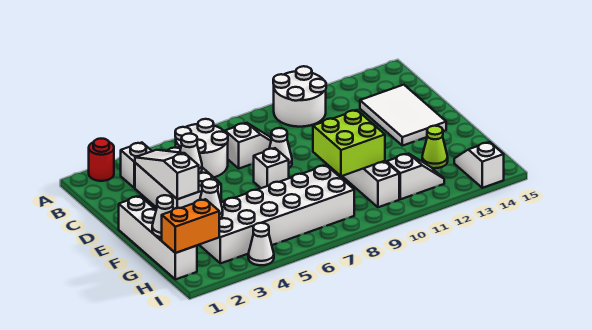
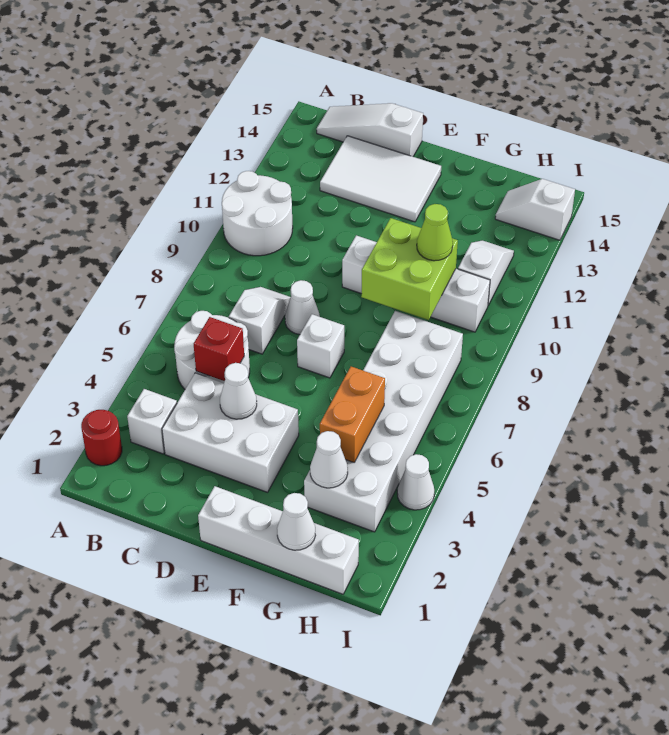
white 1x3 slope [135,150,199,199] -> white 1x3 slope moved to [317,103,423,157]
none -> red 1x1 brick [194,317,244,381]
lime 1x1 cone [422,126,448,168] -> lime 1x1 cone moved to [417,204,453,261]
orange 1x2 brick [162,199,219,253] -> orange 1x2 brick moved to [320,367,385,462]

